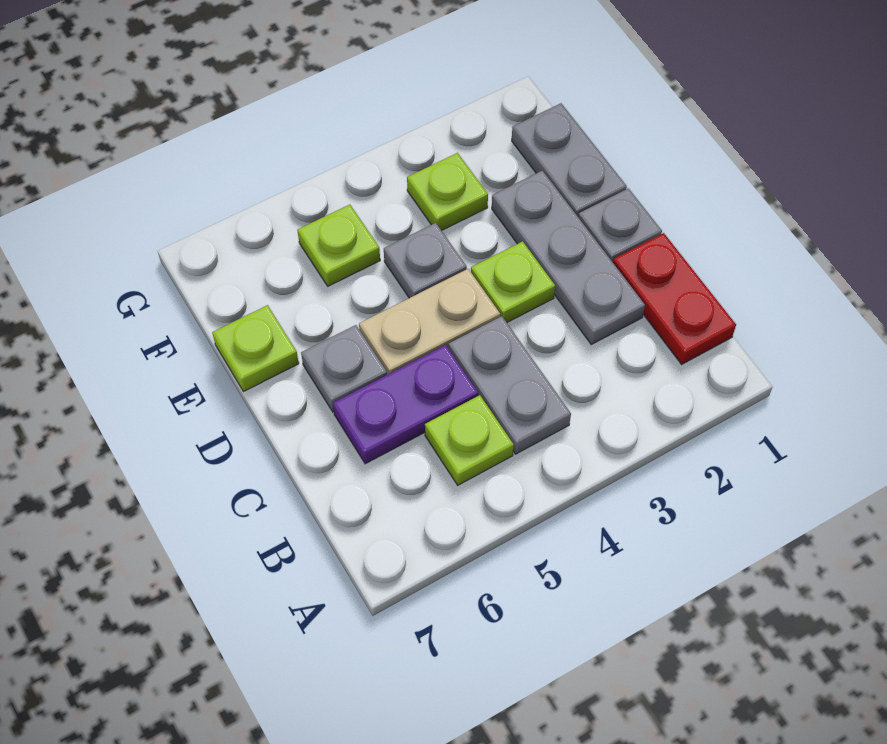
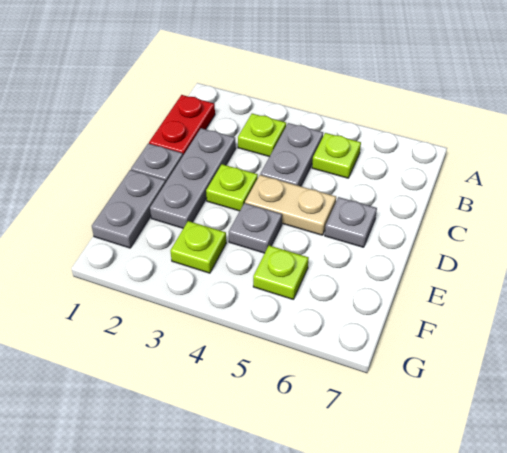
purple 1x2 plate [333,345,478,464] -> none
lime 1x1 plate [212,305,299,392] -> lime 1x1 plate moved to [238,114,286,157]

